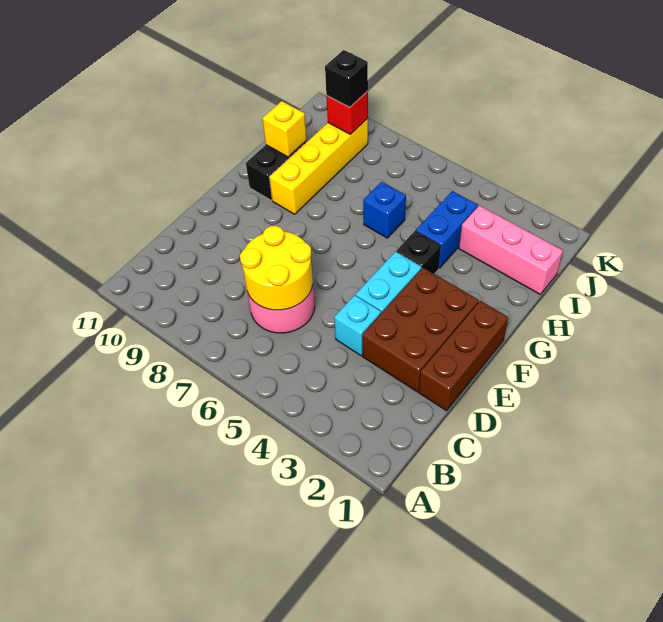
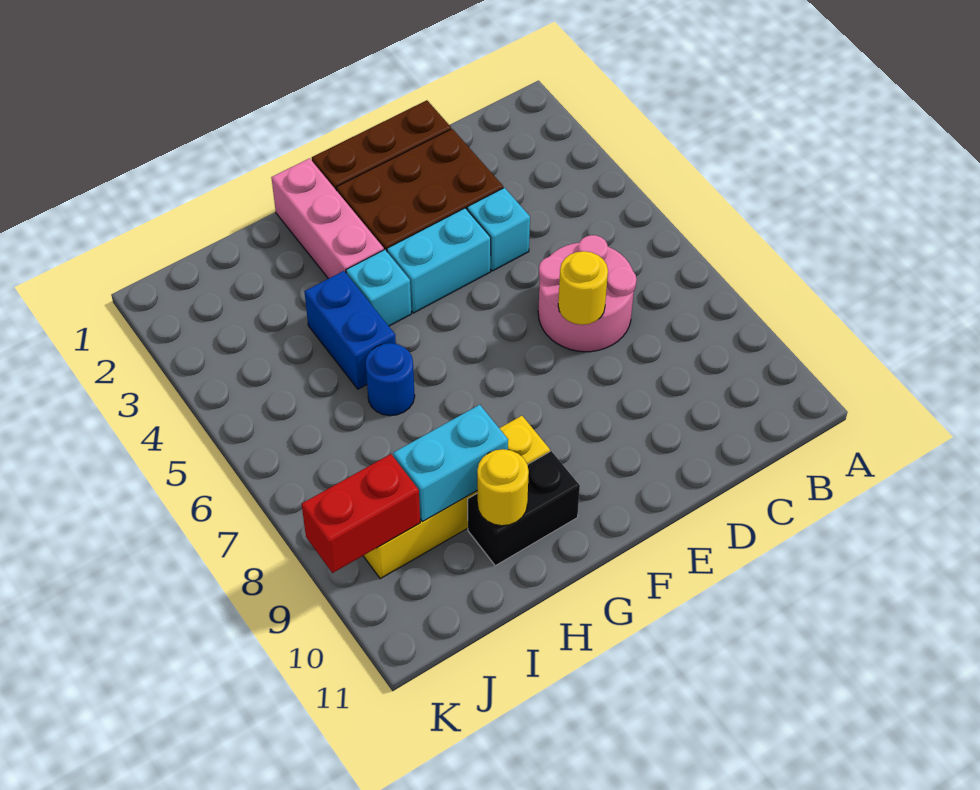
yellow 2x2 round brick [240,226,313,310] -> yellow 1x1 round brick [558,251,608,325]
black 1x1 brick [396,231,441,274] -> cyan 1x1 brick [346,250,411,326]
blue 1x2 brick [416,191,478,268] -> blue 1x2 brick turned to [304,271,396,389]
blue 1x1 brick [363,182,406,238] -> blue 1x1 round brick [366,343,415,416]
none -> cyan 1x2 brick [393,405,508,522]
yellow 1x1 brick [262,101,307,157] -> yellow 1x1 round brick [477,449,529,526]
pink 1x3 brick [459,205,563,294] -> pink 1x3 brick moved to [271,158,384,279]
red 1x1 brick [326,91,368,135] -> red 1x2 brick [302,454,420,573]
black 1x1 brick [325,50,368,107] -> none

